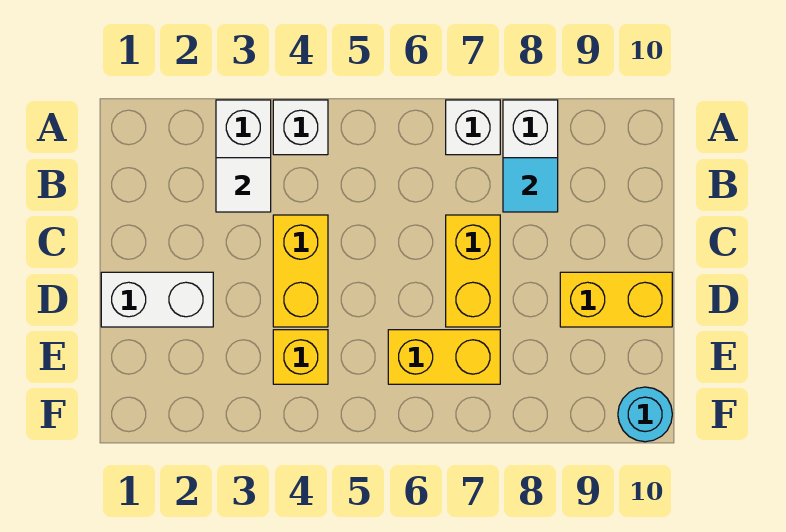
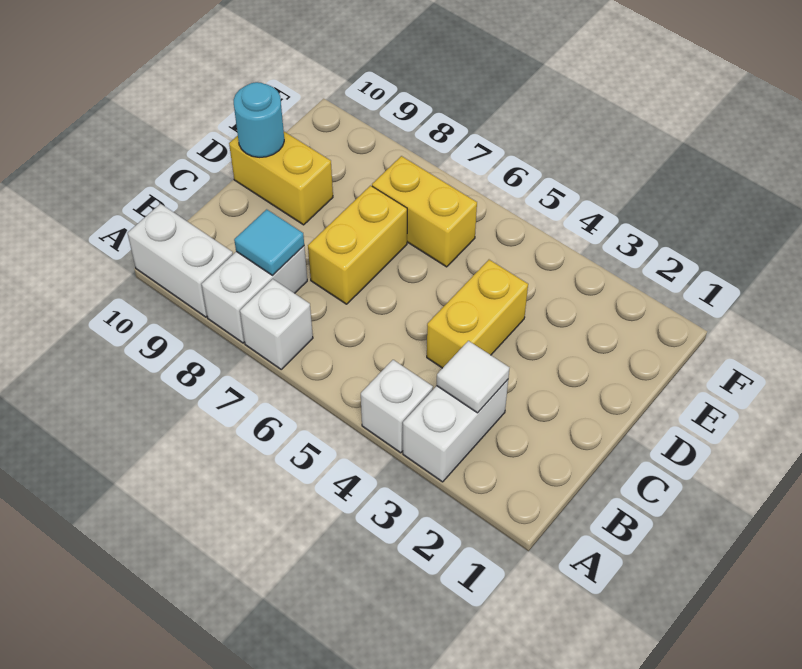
white 1x2 brick [101,272,213,327] -> white 1x2 brick moved to [127,204,233,317]
yellow 1x1 brick [273,330,328,384] -> none
cyan 1x1 round brick [618,387,672,442] -> cyan 1x1 round brick moved to [234,82,284,157]

